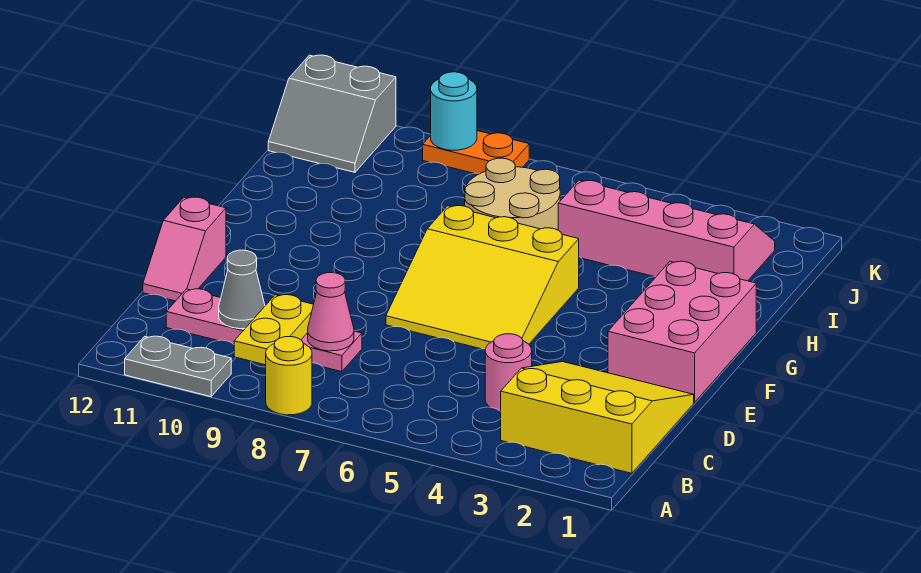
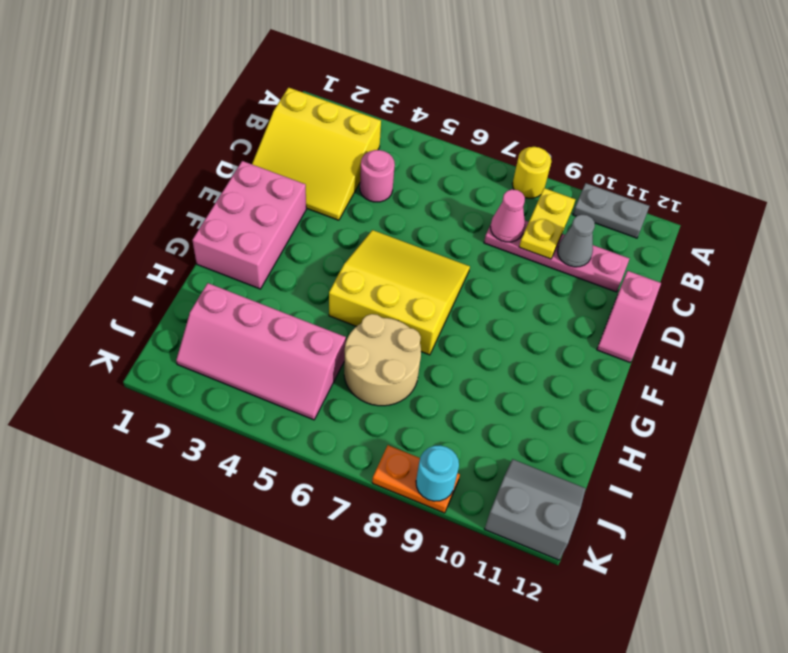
pink 1x2 slope [143,197,226,301] -> pink 1x2 slope turned to [597,271,661,362]

